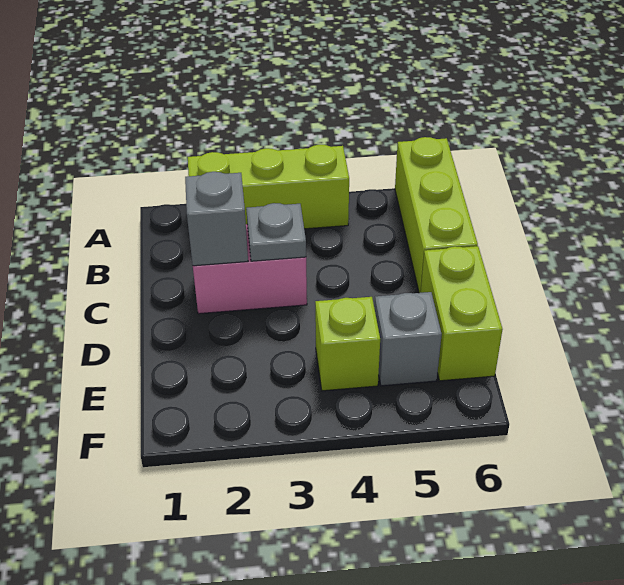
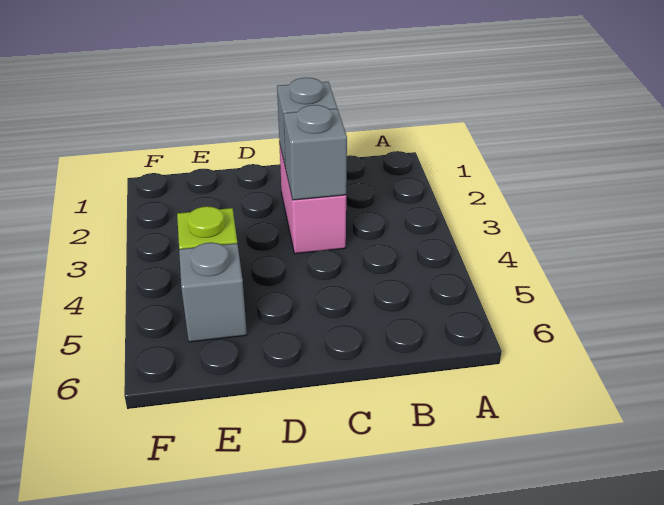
lime 1x3 brick [188,145,349,229] -> none
lime 1x3 brick [395,137,478,293] -> none
grey 1x1 plate [246,203,306,261] -> grey 1x1 brick [284,105,347,200]
lime 1x2 brick [421,246,503,381] -> none

